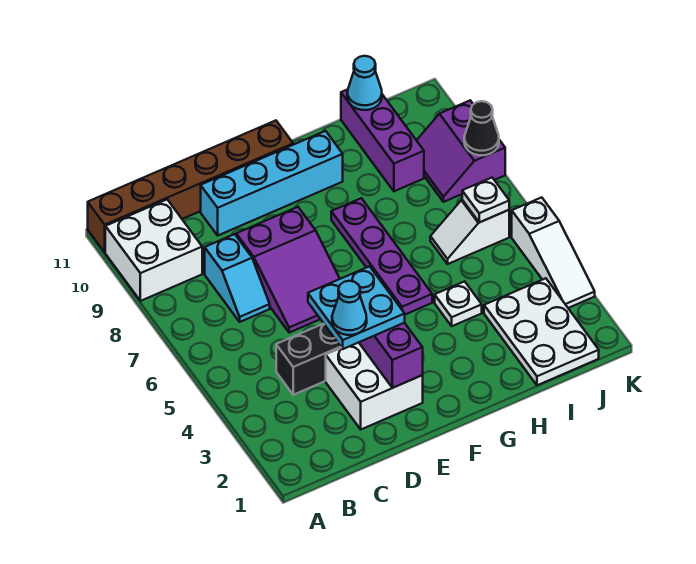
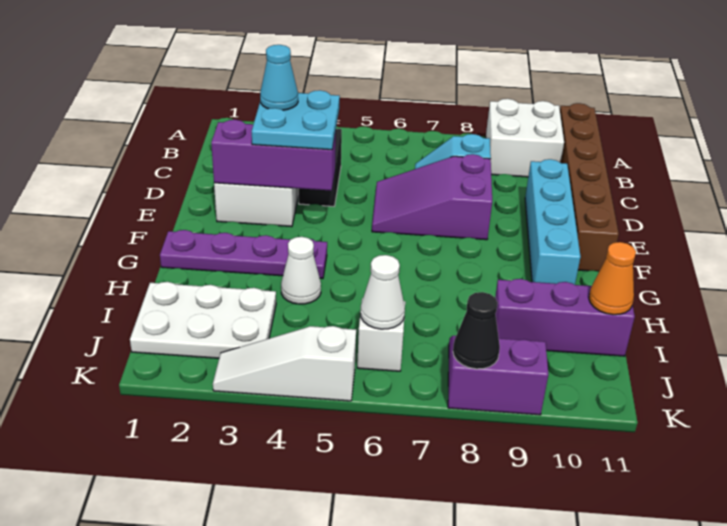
purple 1x4 plate [331,198,432,314] -> purple 1x4 plate moved to [160,230,327,279]
white 1x1 plate [435,281,482,326] -> white 1x1 cone [281,237,321,304]
cyan 1x1 cone [347,56,382,110] -> orange 1x1 cone [589,242,636,315]
white 1x1 plate [462,178,509,222] -> white 1x1 cone [360,255,405,329]

